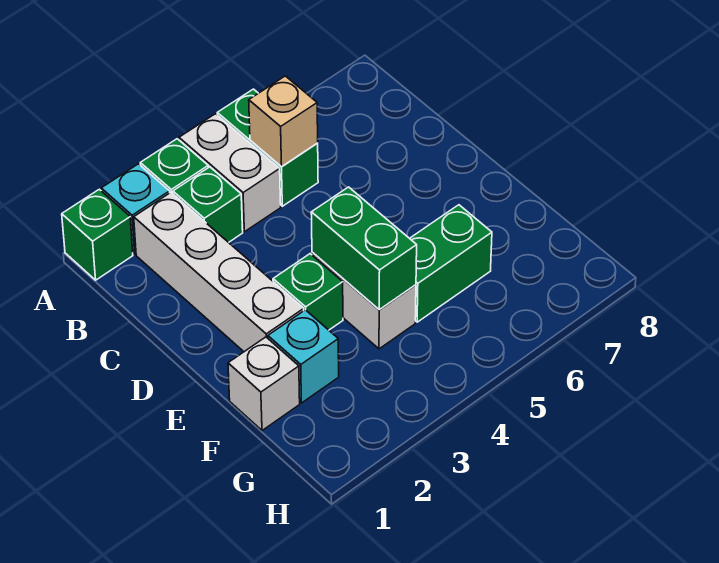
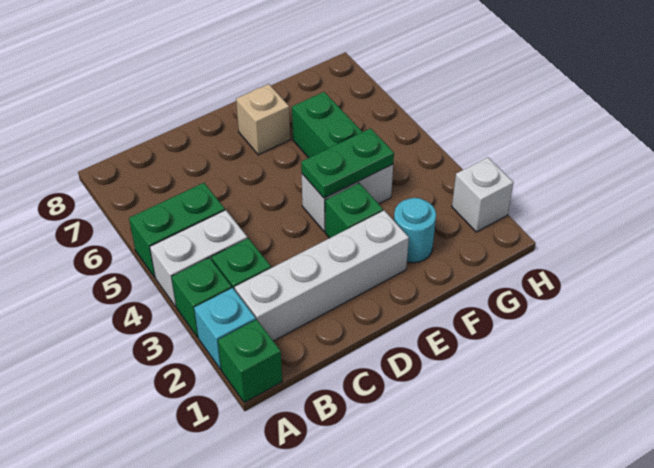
tan 1x1 brick [249,76,318,167] -> tan 1x1 brick moved to [236,84,290,155]
green 1x2 brick [311,187,417,309] -> green 1x2 plate [301,128,394,198]
white 1x1 brick [228,337,300,430] -> white 1x1 brick moved to [452,157,513,232]
cyan 1x1 brick [268,310,339,403] -> cyan 1x1 round brick [394,198,436,263]

